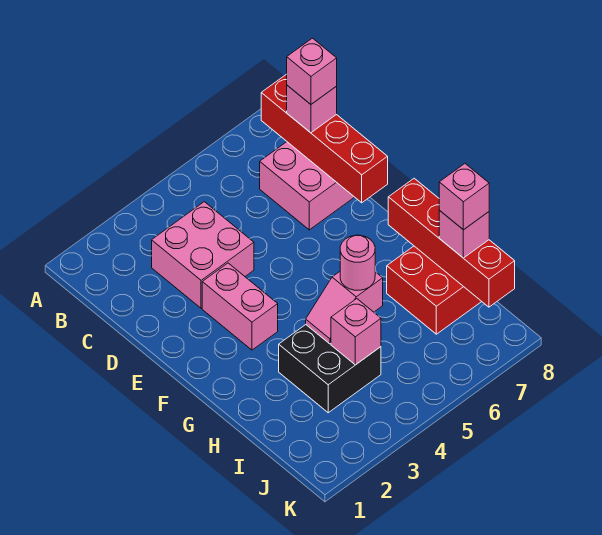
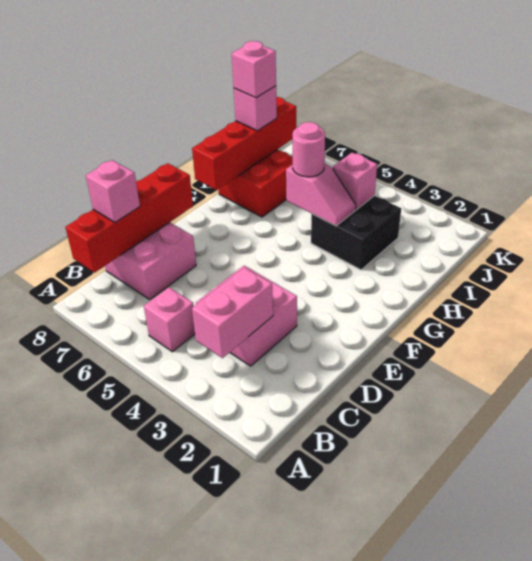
pink 1x1 brick [287,38,337,104] -> pink 1x1 brick moved to [144,288,195,352]
pink 1x2 brick [202,263,278,350] -> pink 1x2 brick moved to [192,268,273,358]

